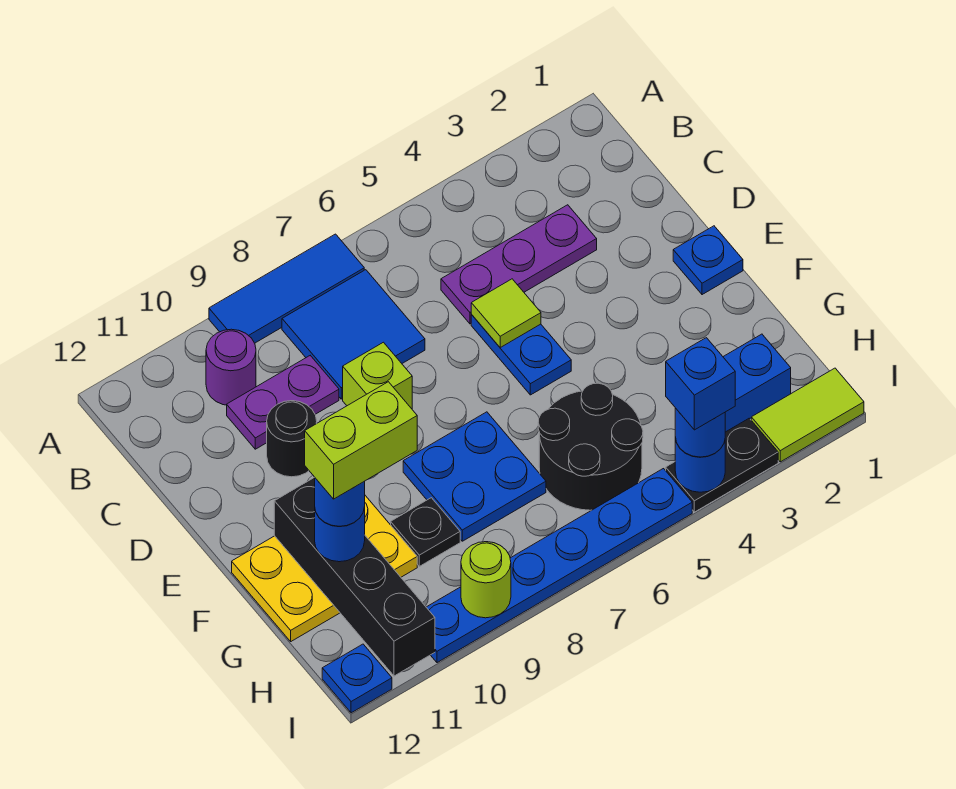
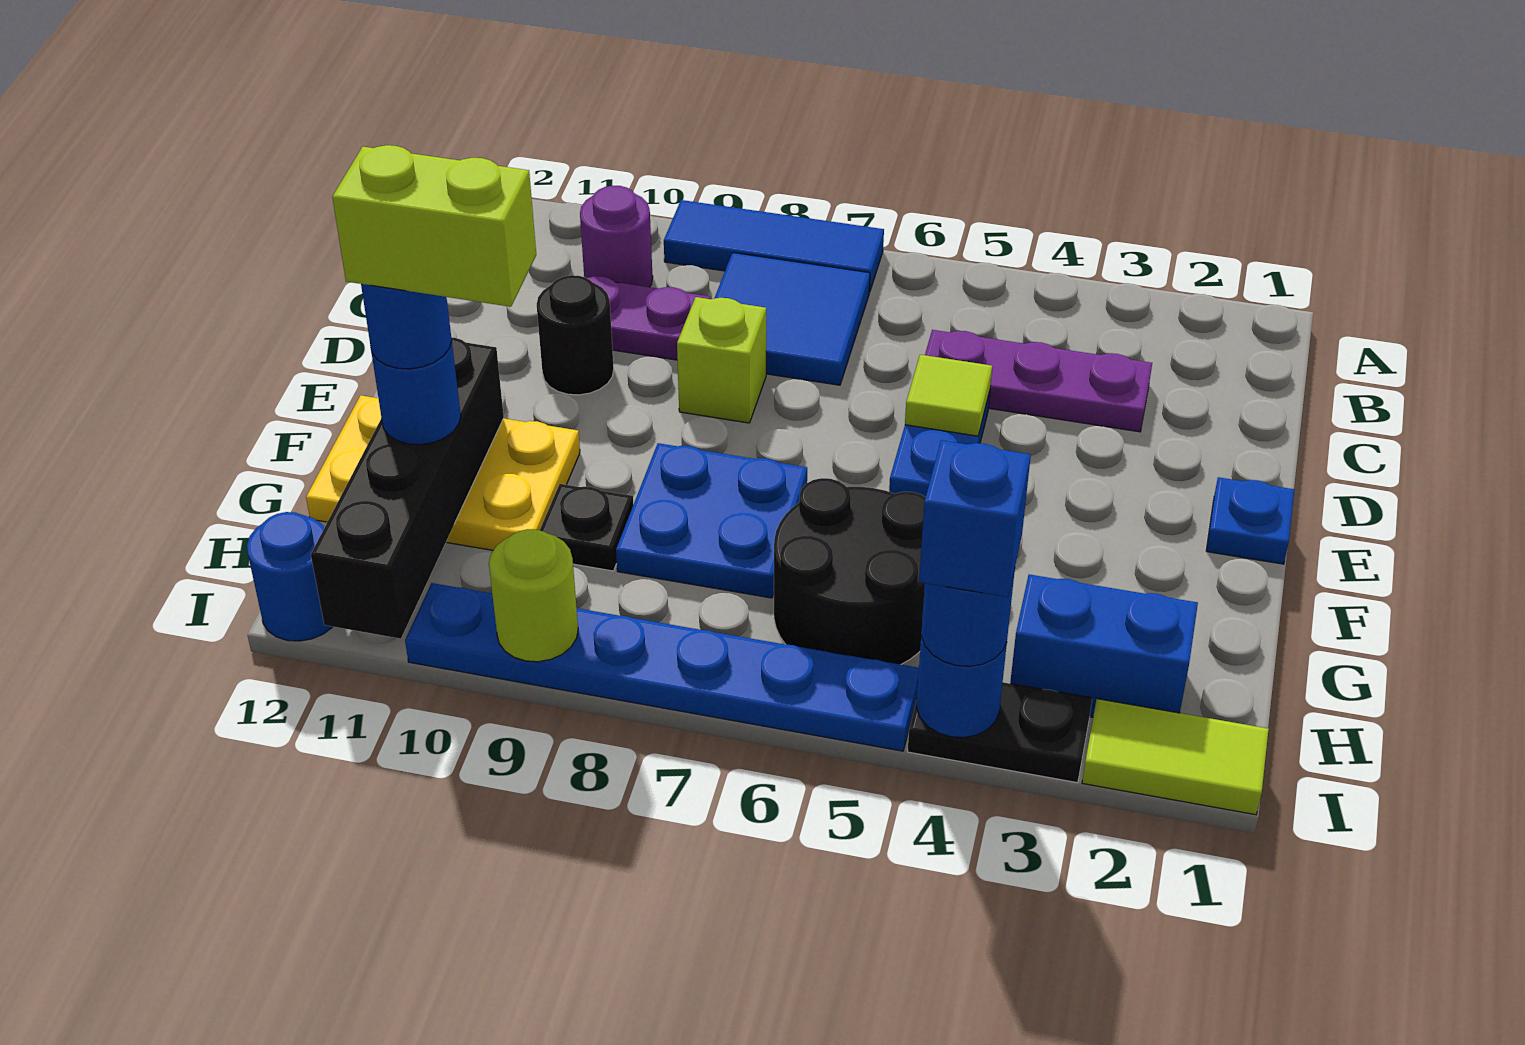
blue 1x1 plate [322,644,392,713] -> blue 1x1 round brick [247,512,332,641]

